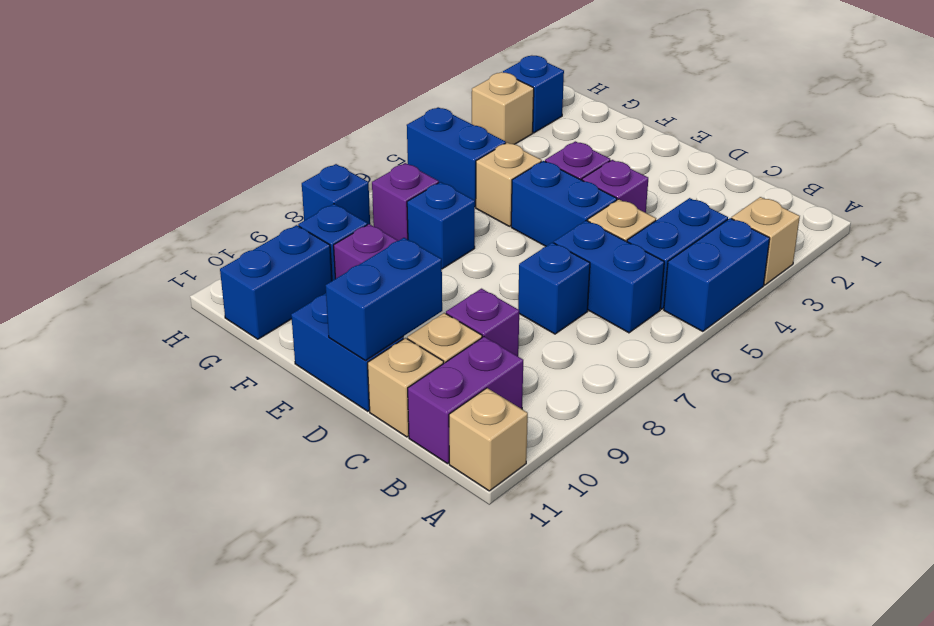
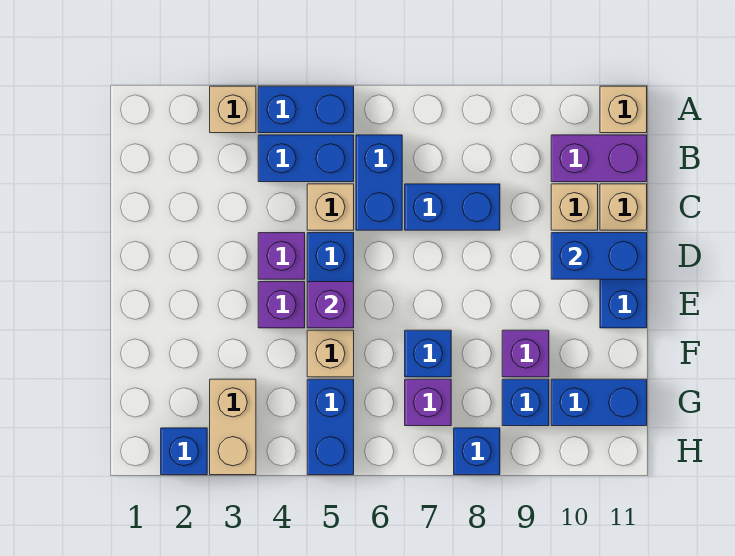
blue 1x1 brick [518,242,590,334] -> blue 1x2 brick [405,184,500,230]
purple 1x1 brick [446,289,519,356] -> purple 1x1 brick moved to [307,282,354,328]
tan 1x1 brick [472,72,534,144] -> tan 1x2 brick [210,379,256,475]

